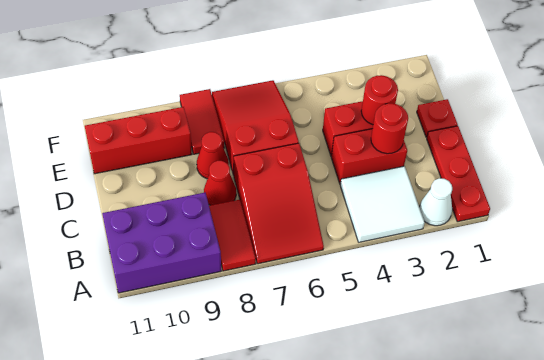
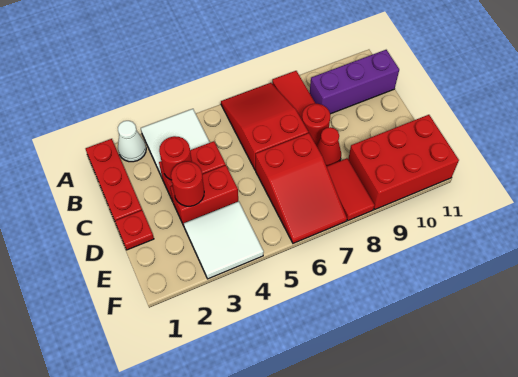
purple 2x3 brick [102,193,221,293] -> purple 1x3 brick [310,50,399,114]
red 1x1 cone [204,161,236,205] -> red 1x1 round brick [302,104,330,145]
none -> white 2x2 tile [184,201,264,279]
red 1x3 brick [85,107,192,174] -> red 2x3 brick [348,115,459,209]

